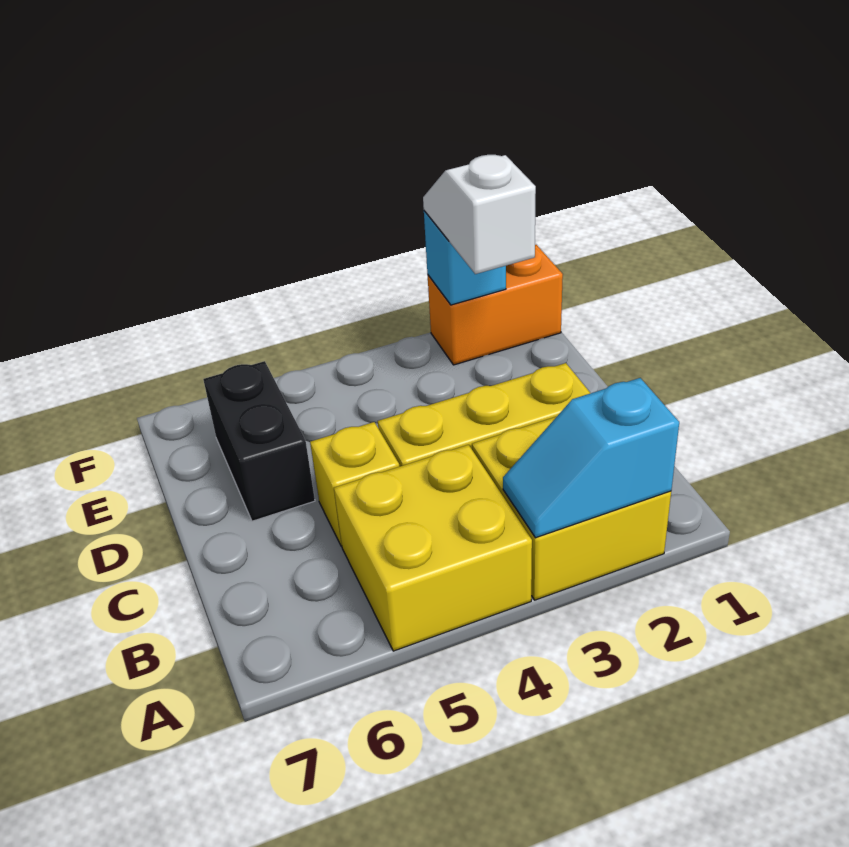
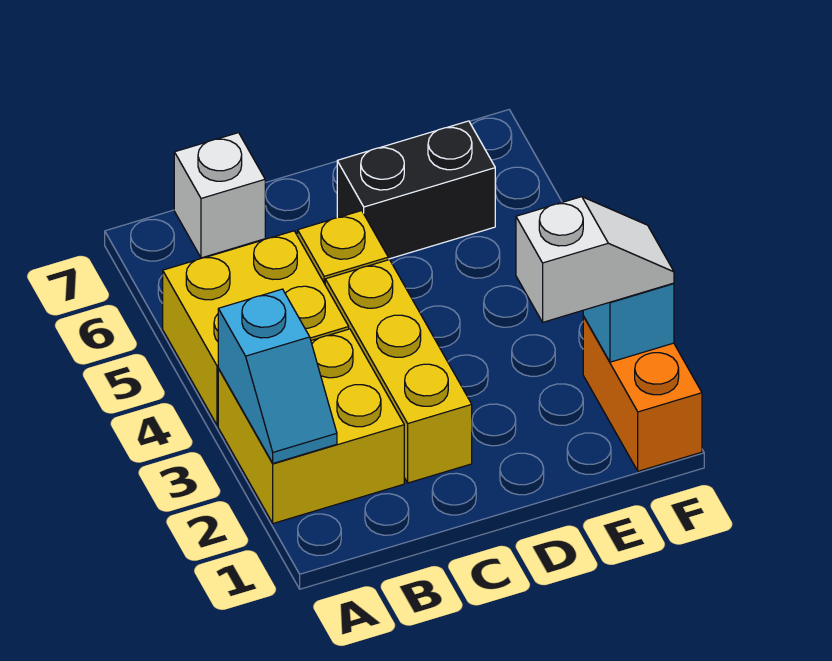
cyan 1x2 slope [503,378,679,538] -> cyan 1x2 slope turned to [218,289,337,463]
none -> white 1x1 brick [174,133,265,258]

